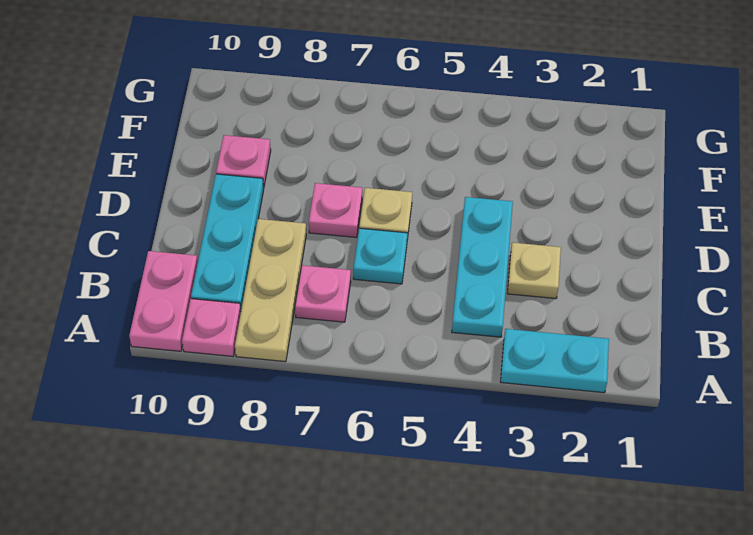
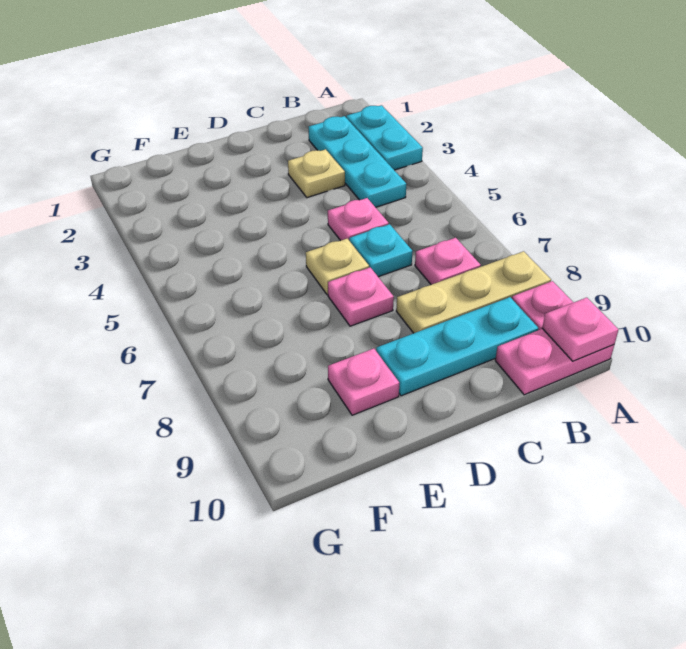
none -> pink 1x1 plate [542,298,618,361]
cyan 1x3 plate [452,197,513,337] -> cyan 1x3 plate turned to [309,116,406,207]
none -> pink 1x1 plate [328,198,389,241]

